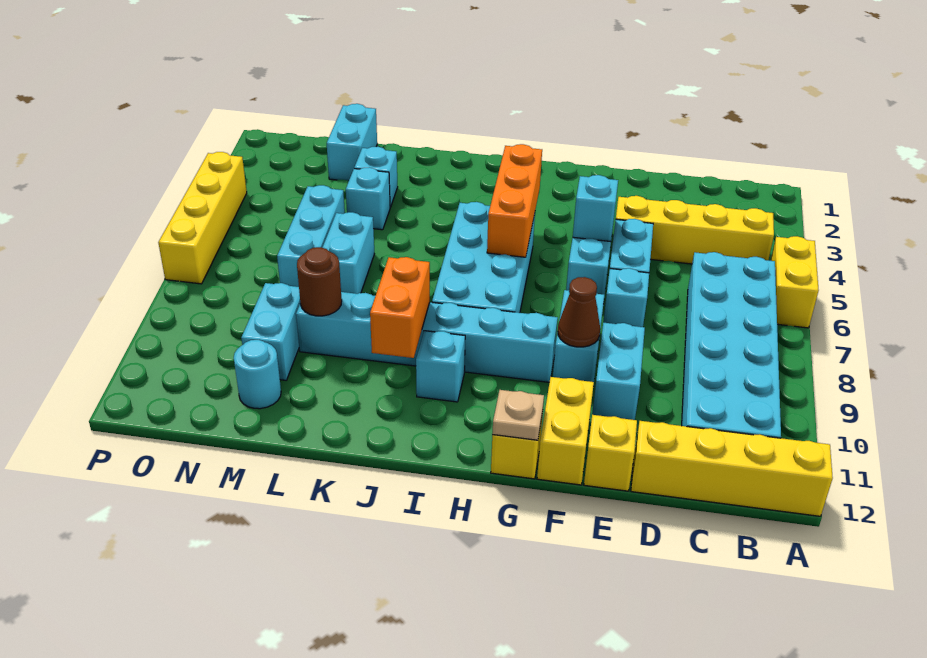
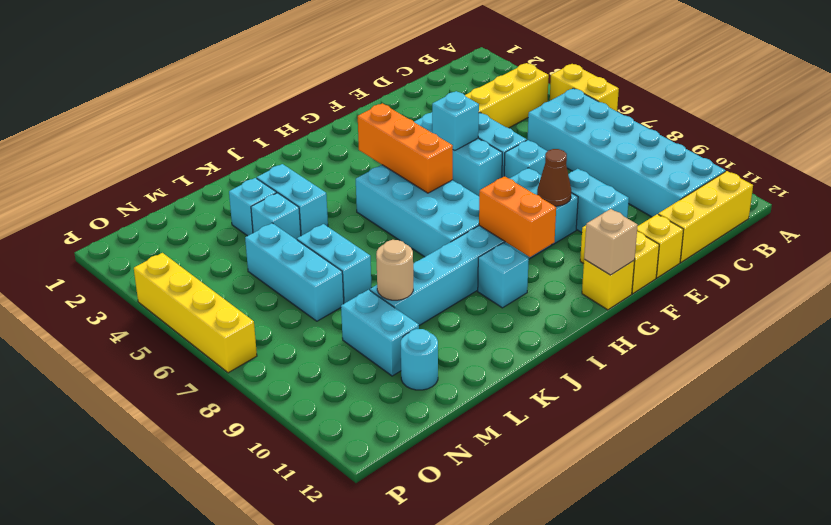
yellow 1x4 brick [631,421,833,516] -> yellow 1x3 brick [658,171,753,262]
tan 1x1 plate [492,390,544,440] -> tan 1x1 brick [584,209,638,275]
orange 1x2 brick [370,257,430,358] -> orange 1x2 brick moved to [479,176,556,257]
brown 1x1 round brick [297,247,342,316] -> tan 1x1 round brick [376,240,413,300]
cyan 1x2 brick [327,104,377,181] -> cyan 1x2 brick moved to [257,164,328,236]

